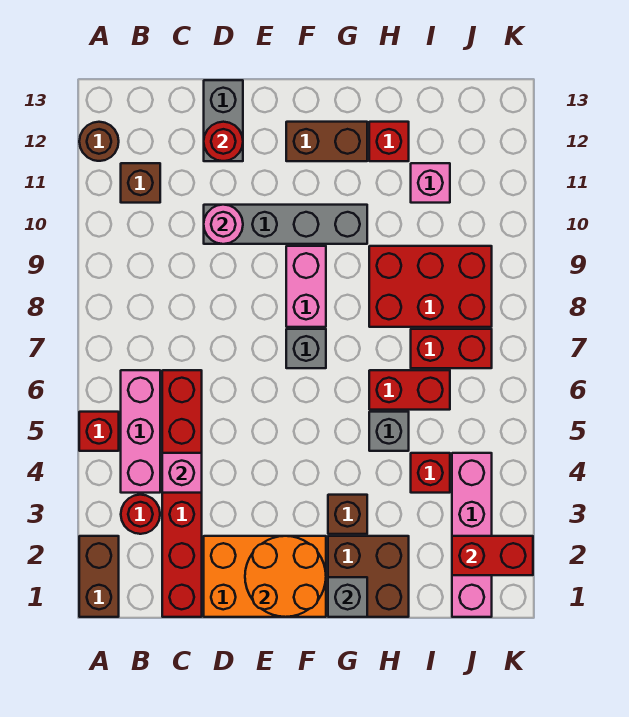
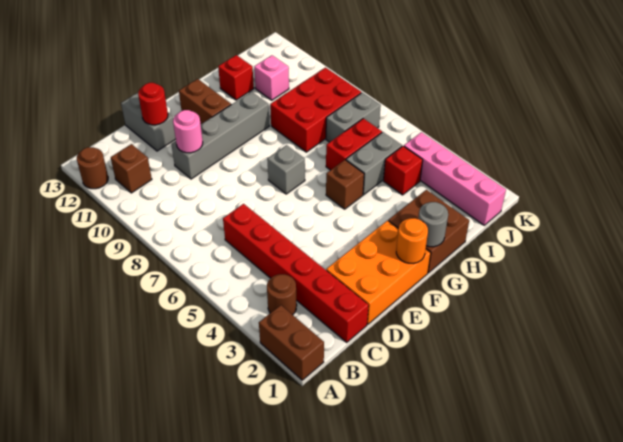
red 1x1 brick [79,412,119,451] -> none
red 1x1 round brick [121,495,160,534] -> brown 1x1 round brick [267,274,297,315]
pink 1x3 brick [121,370,160,493] -> none
pink 1x1 brick [162,453,202,493] -> none
orange 2x2 round brick [245,536,326,617] -> orange 1x1 round brick [396,218,428,263]
pink 1x2 brick [286,246,326,327] -> none
brown 1x2 brick [286,122,367,161] -> brown 1x2 brick turned to [179,79,231,124]
grey 1x1 brick [328,577,367,617] -> grey 1x1 round brick [418,202,448,247]
brown 1x1 brick [328,495,367,534] -> brown 1x1 brick moved to [326,160,364,209]
grey 1x1 brick [369,412,409,451] -> grey 1x2 brick [346,132,402,195]
red 1x2 brick [411,329,492,368] -> grey 1x2 brick [326,93,381,142]
red 1x2 brick [452,536,533,575] -> none

